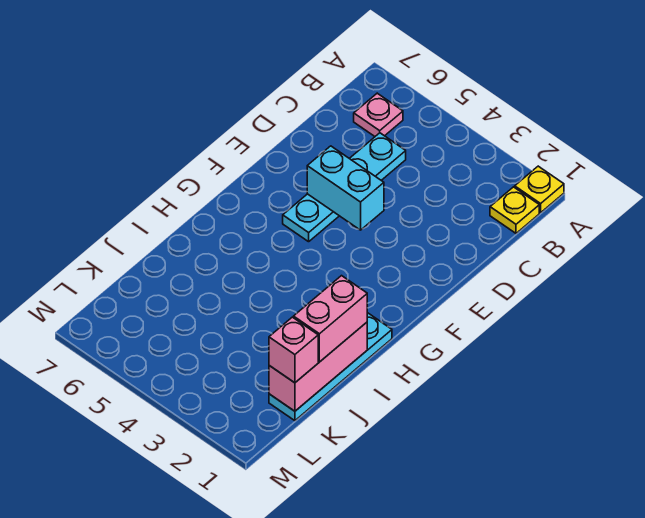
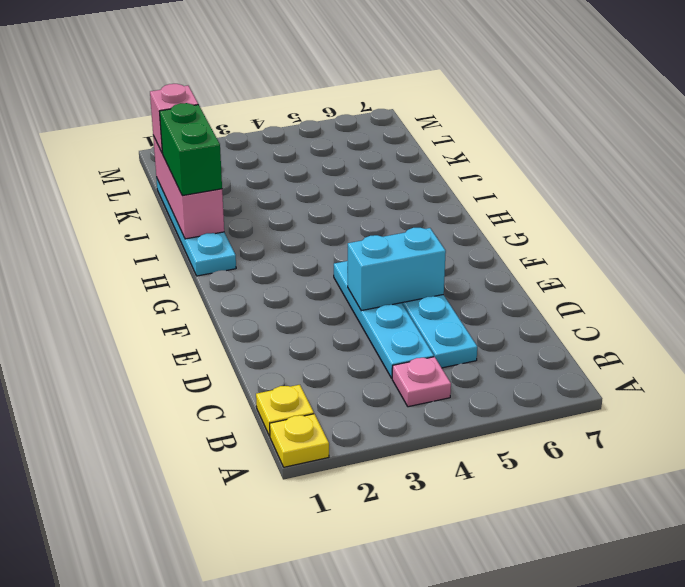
pink 1x1 plate [354,93,403,136] -> pink 1x1 plate moved to [392,357,451,407]
none -> cyan 1x4 plate [334,261,434,378]
pink 1x2 brick [294,276,367,362] -> green 1x2 brick [160,103,222,196]

